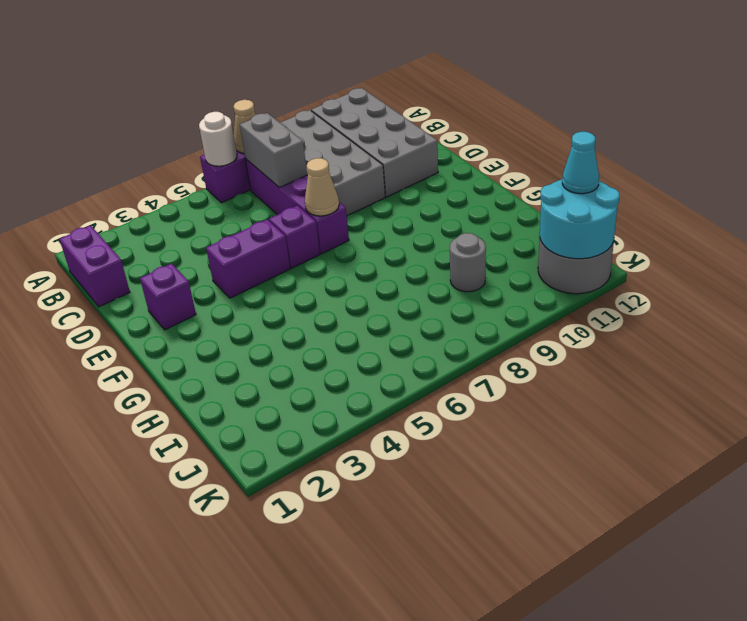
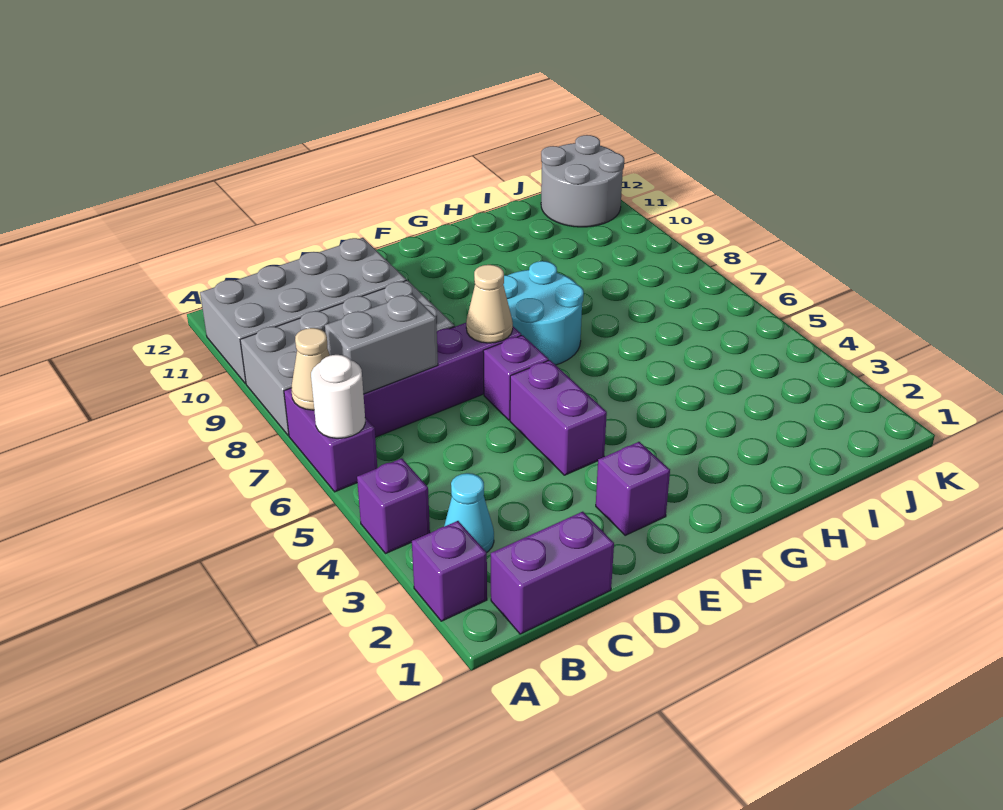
none -> purple 1x1 brick [412,521,487,621]
none -> purple 1x1 brick [357,458,430,554]
grey 1x1 round brick [450,233,486,292] -> none
cyan 2x2 round brick [540,180,619,259] -> cyan 2x2 round brick moved to [503,261,584,365]
cyan 1x1 cone [562,132,599,194] -> cyan 1x1 cone moved to [444,473,494,552]

